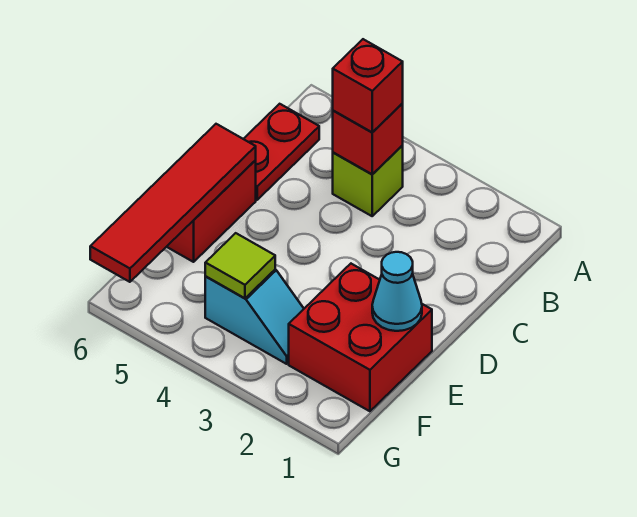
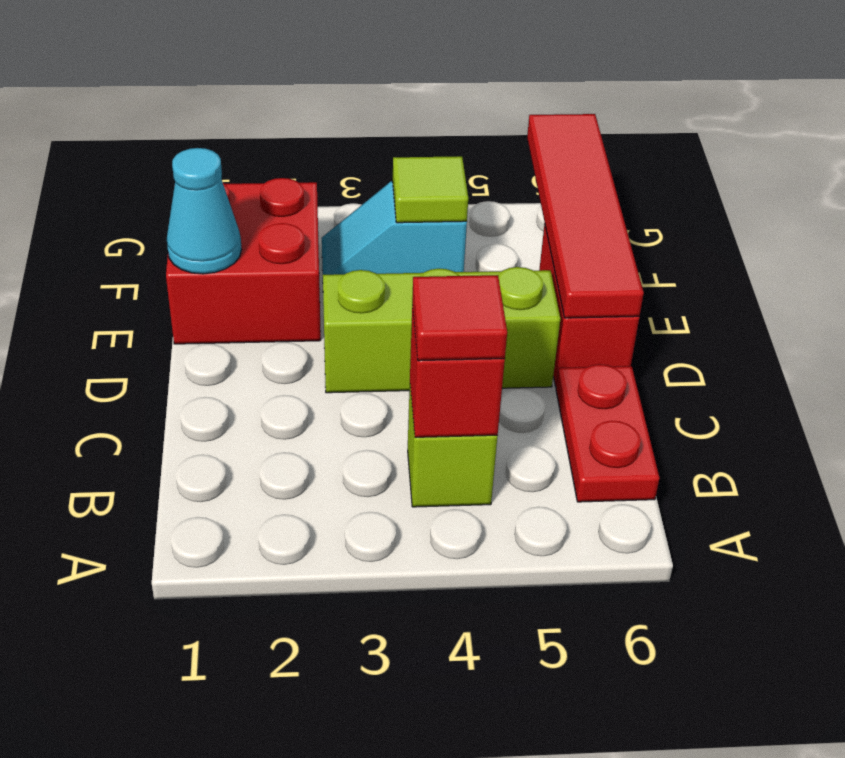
red 1x1 brick [333,39,403,132] -> red 1x1 tile [412,275,507,361]
none -> lime 1x3 brick [323,267,560,393]

